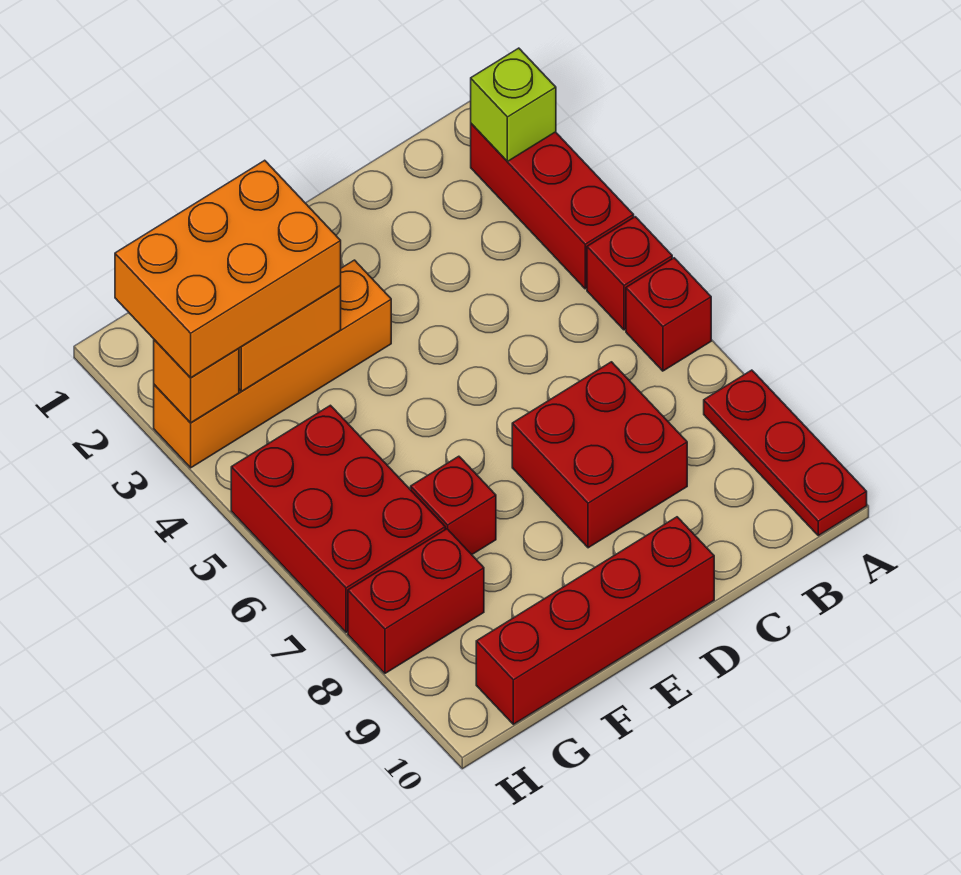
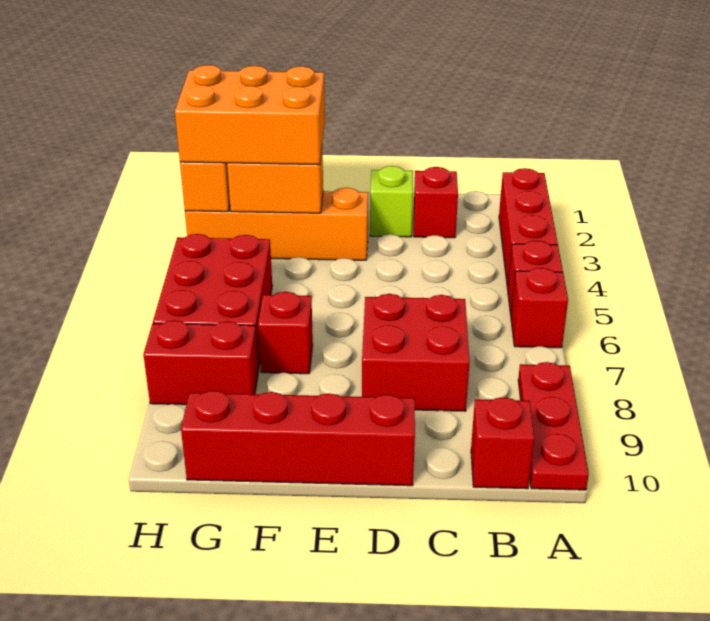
lime 1x1 brick [471,48,556,161] -> lime 1x1 brick moved to [370,166,413,237]
none -> red 1x1 brick [471,397,534,489]
none -> red 1x1 brick [414,167,458,238]

